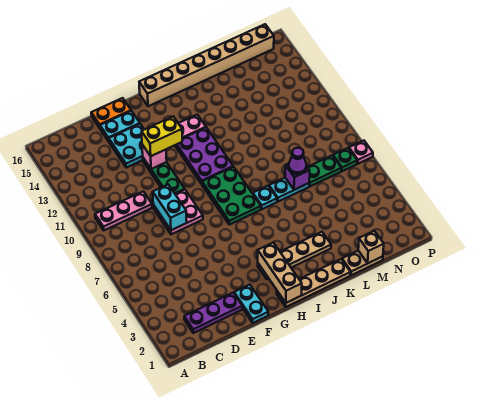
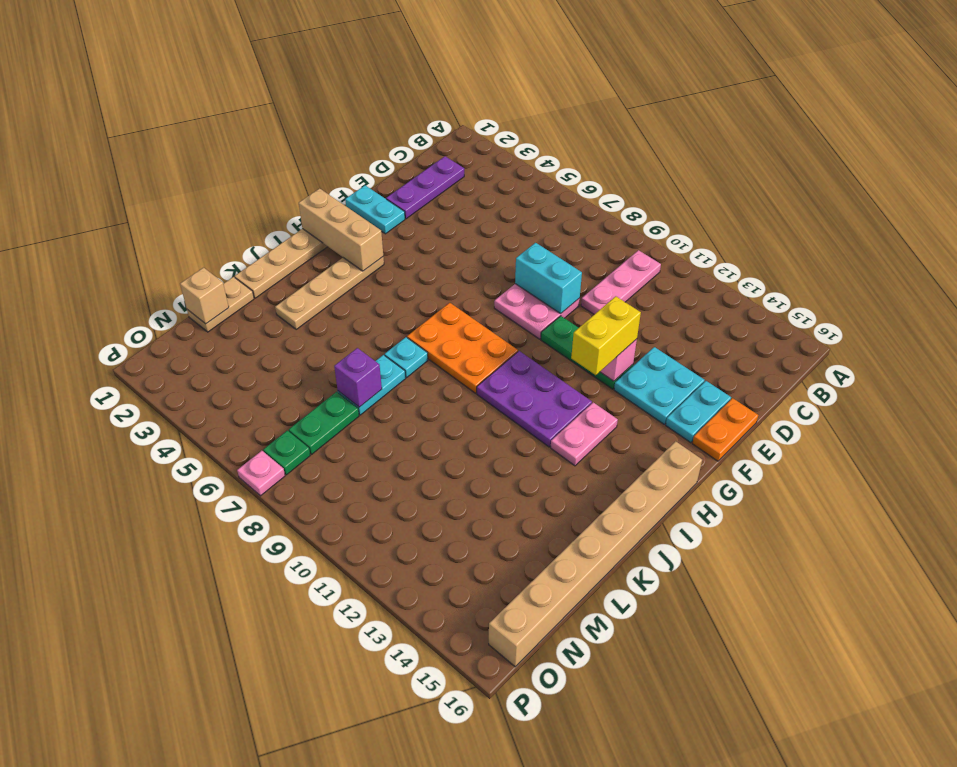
green 2x3 plate [202,167,261,225] -> orange 2x3 plate [407,303,518,393]
purple 1x1 cone [289,148,306,175] -> none

